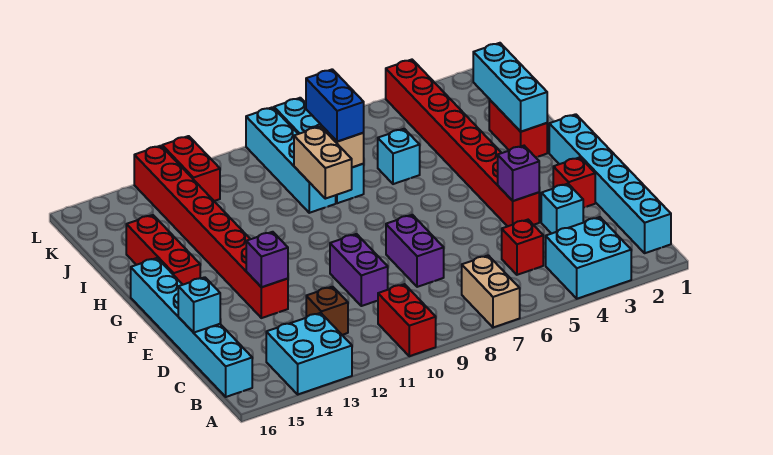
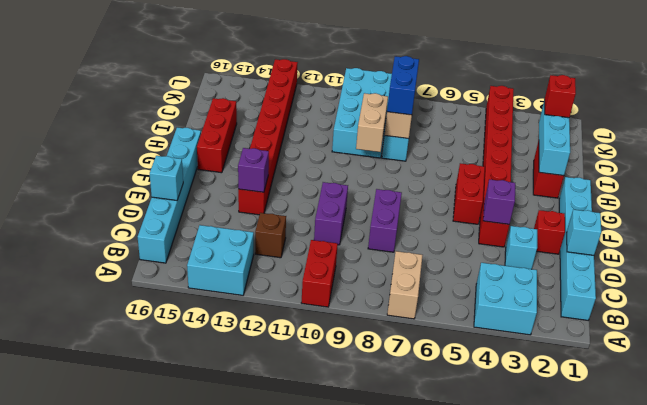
red 1x1 brick [502,220,543,275] -> red 1x1 brick moved to [545,75,576,118]
cyan 1x1 brick [378,129,420,184] -> cyan 1x1 brick moved to [567,210,601,255]
cyan 1x4 brick [246,107,336,213] -> cyan 2x4 brick [332,68,392,158]
red 1x2 brick [162,136,220,201] -> red 1x2 brick moved to [453,163,485,224]

